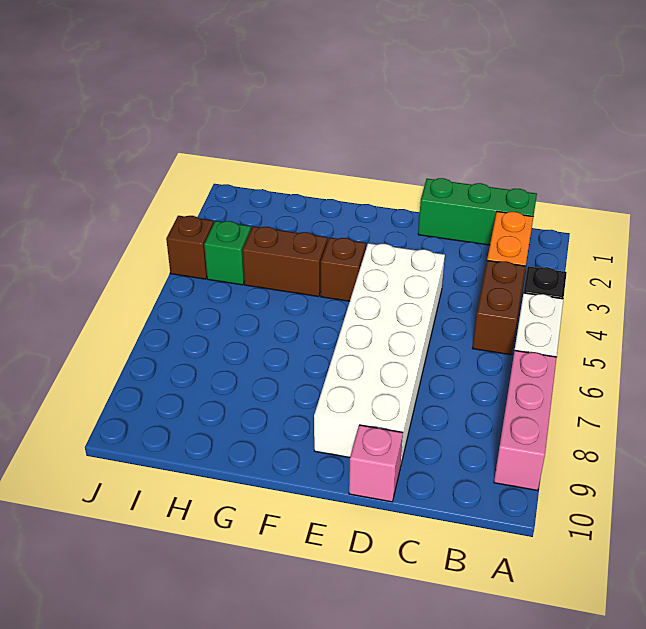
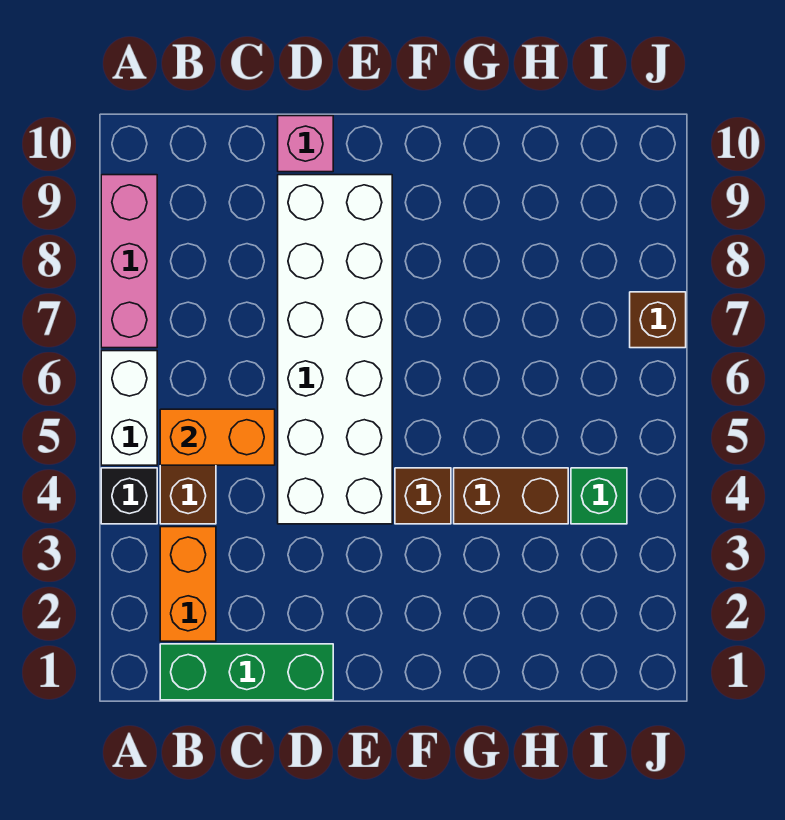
none -> orange 1x2 brick [160,409,275,465]
brown 1x1 brick [166,216,214,279] -> brown 1x1 brick moved to [630,292,686,348]

